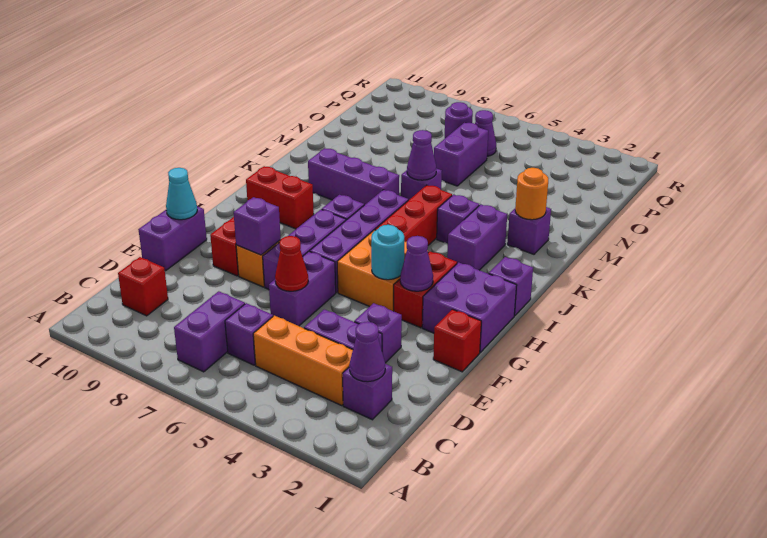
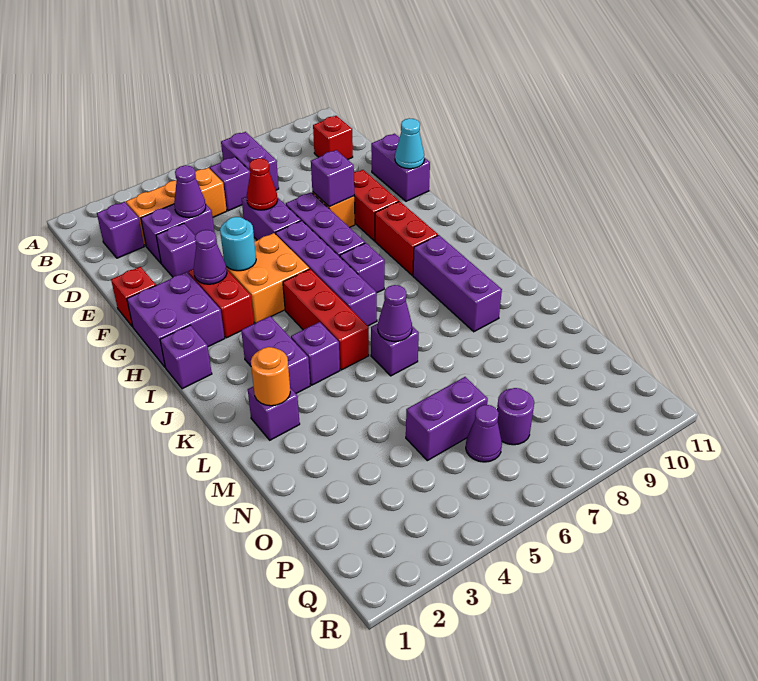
purple 1x1 cone [349,322,385,382] -> purple 1x1 cone moved to [174,165,206,218]
red 1x2 brick [246,166,314,229] -> red 1x2 brick turned to [375,201,438,275]
purple 1x3 brick [308,148,399,205] -> purple 1x3 brick turned to [413,235,502,332]
purple 1x2 brick [434,123,488,186] -> purple 1x2 brick turned to [406,377,488,461]

